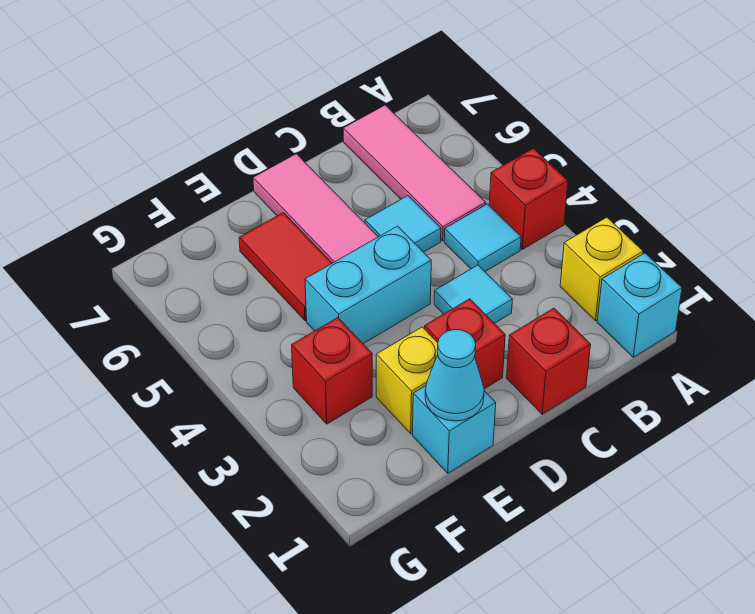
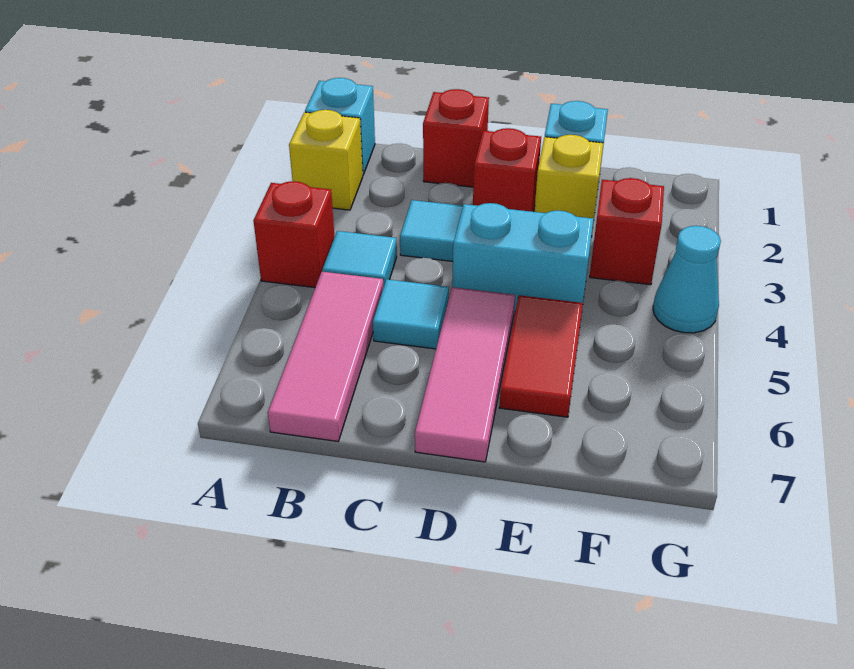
cyan 1x1 cone [425,330,484,421] -> cyan 1x1 cone moved to [653,226,721,333]

